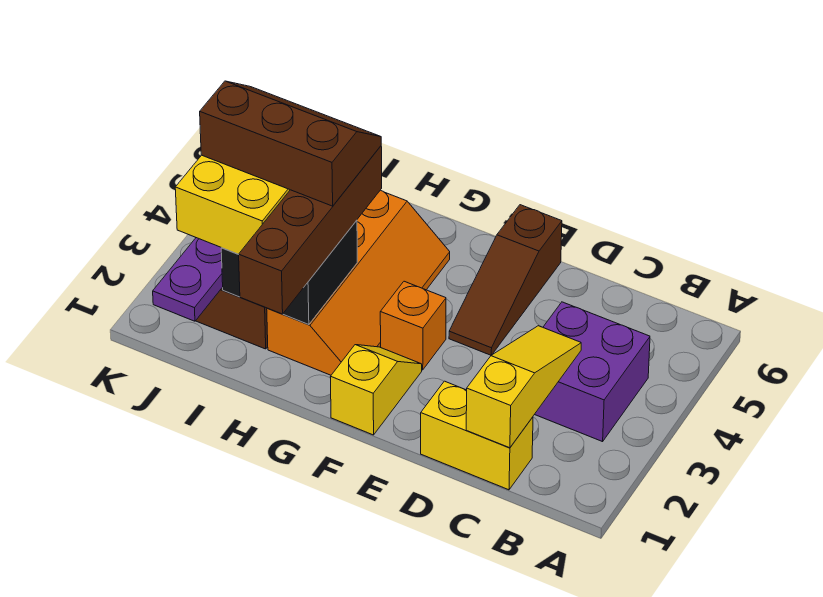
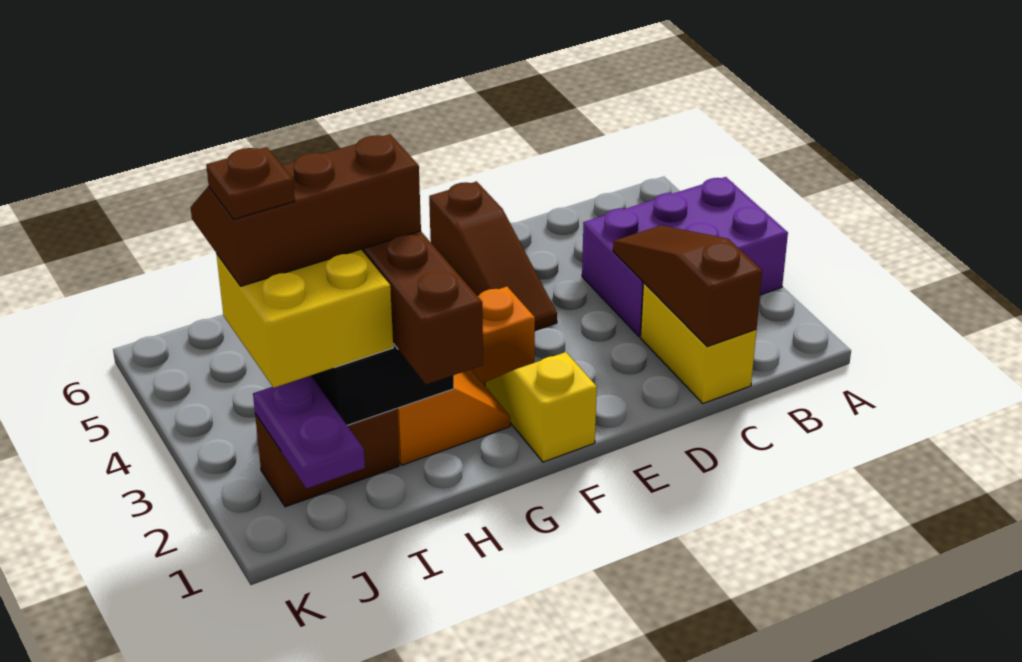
purple 2x2 brick [534,302,650,442] -> purple 2x3 brick [582,177,788,337]
yellow 1x2 brick [421,381,533,490] -> yellow 1x2 brick turned to [641,283,756,403]
yellow 1x3 slope [466,326,581,448] -> brown 1x3 slope [613,225,762,347]
none -> brown 1x1 plate [206,147,295,219]

